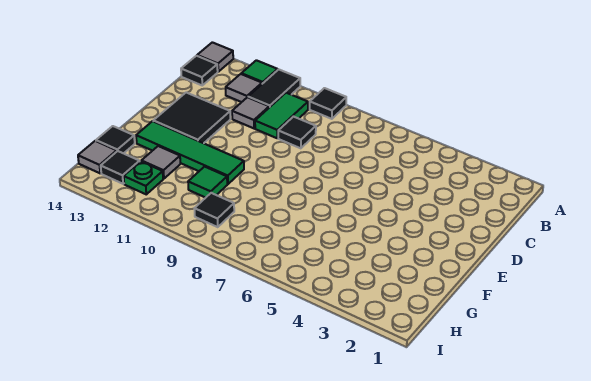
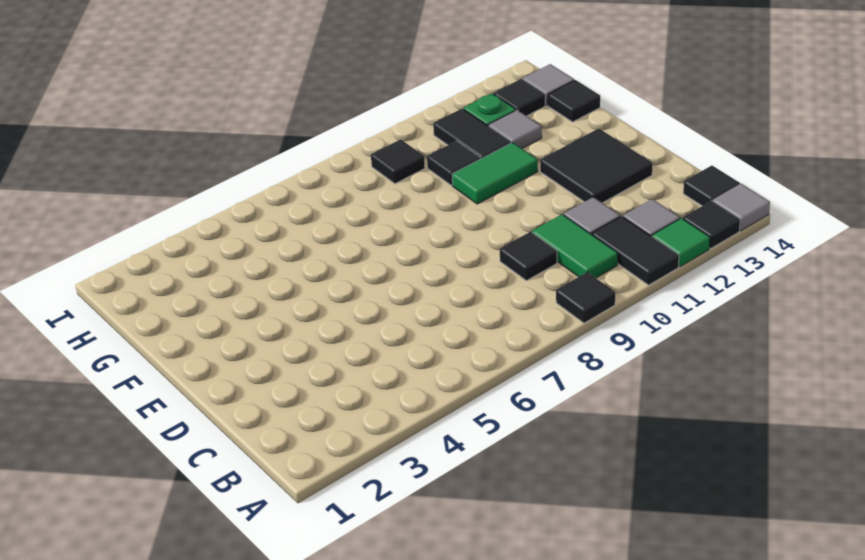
none -> black 1x1 tile [683,201,740,248]
green 1x4 tile [136,121,244,184] -> green 1x2 tile [452,143,538,204]
green 1x1 tile [188,167,227,198] -> black 1x1 tile [427,141,481,185]
none -> black 1x2 tile [433,109,511,159]

